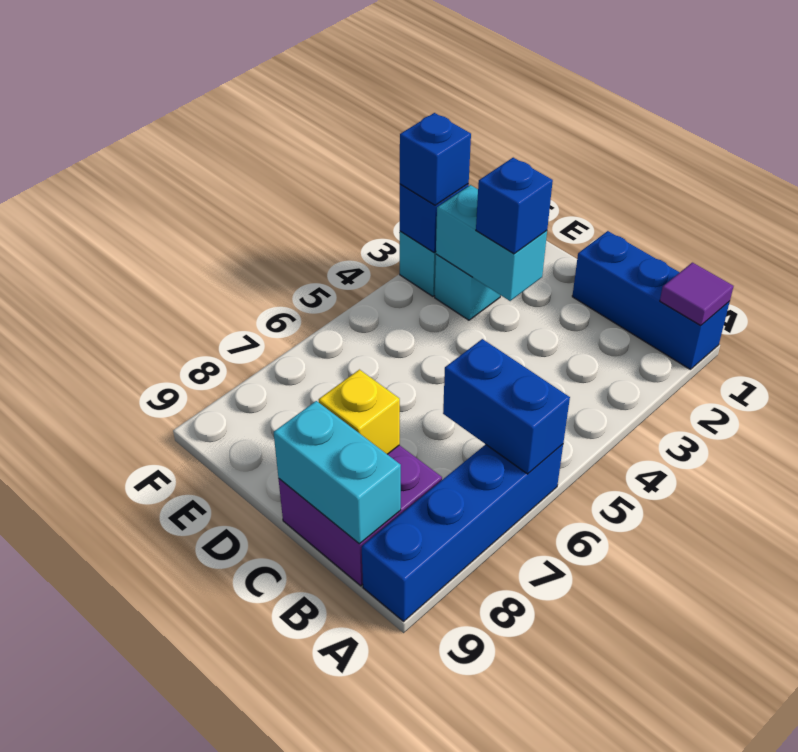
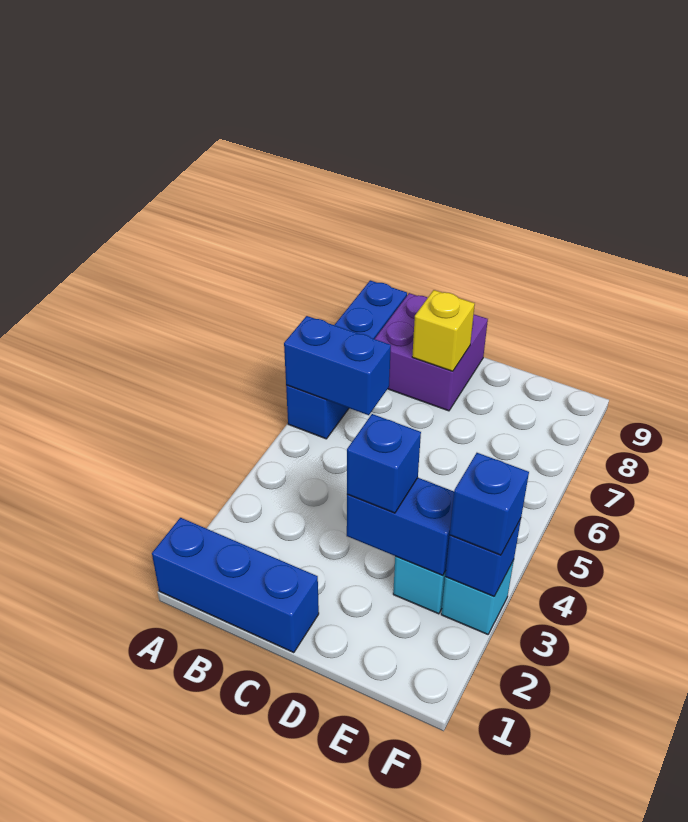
purple 1x1 tile [660,263,734,326] -> none
cyan 1x2 brick [274,401,401,544] -> none
cyan 1x2 brick [436,185,547,301] -> blue 1x2 brick [347,478,454,575]

